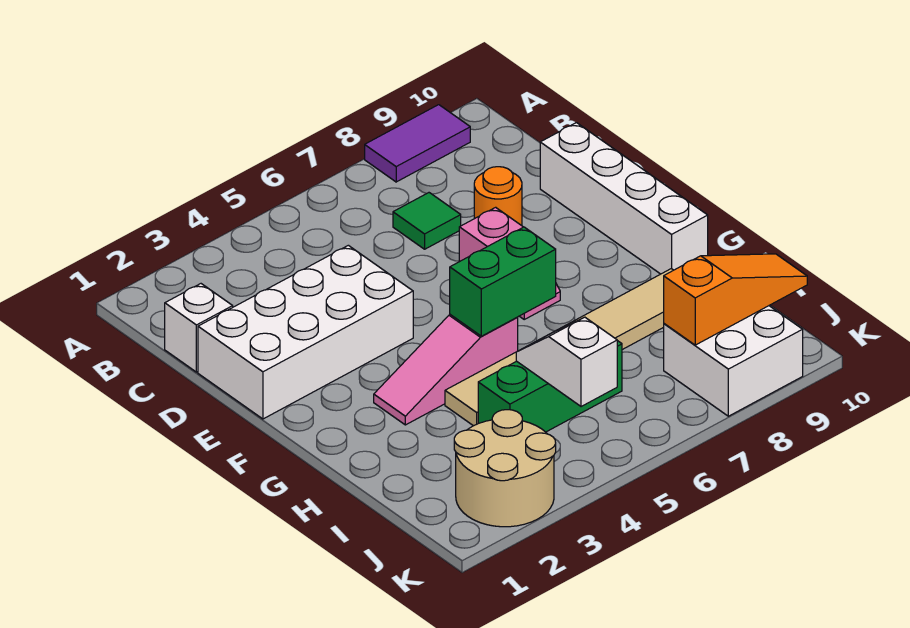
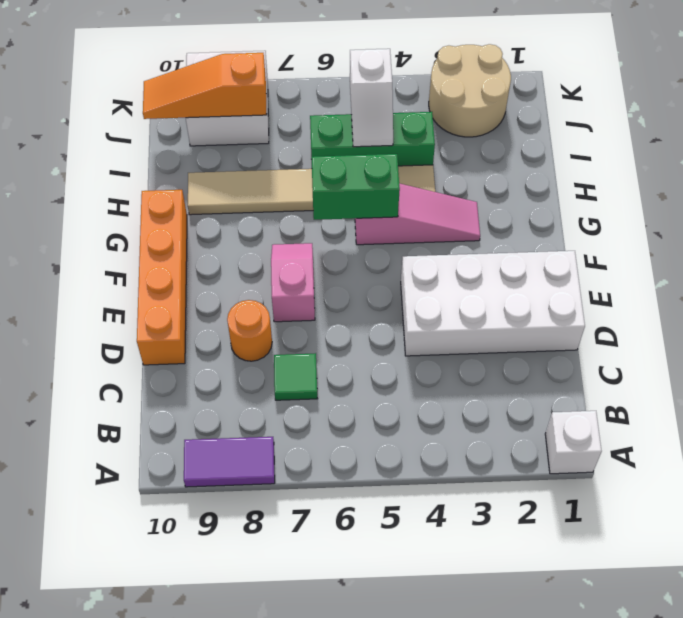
white 1x1 brick [165,284,233,372] -> white 1x1 brick moved to [545,411,602,474]
white 1x4 brick [540,123,708,274] -> orange 1x4 brick [137,190,187,365]

